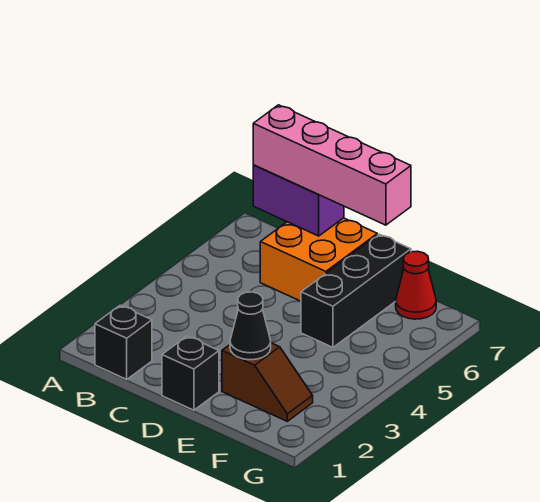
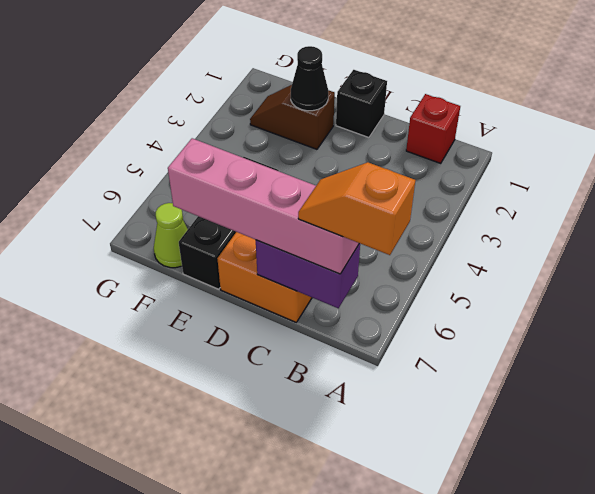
none -> orange 1x2 slope [298,162,415,255]
black 1x1 brick [95,305,152,379] -> red 1x1 brick [406,94,460,163]
red 1x1 cone [396,251,436,319] -> lime 1x1 cone [154,203,188,268]

